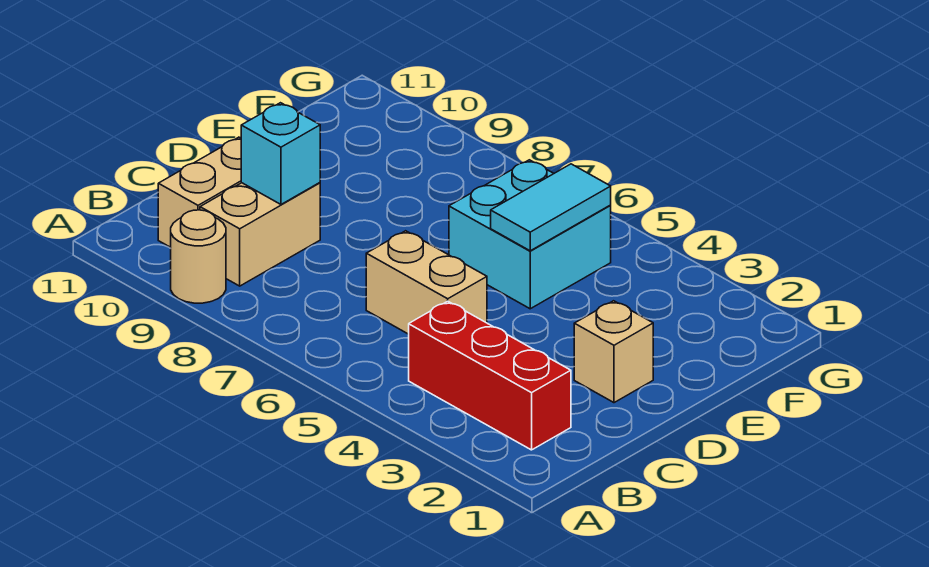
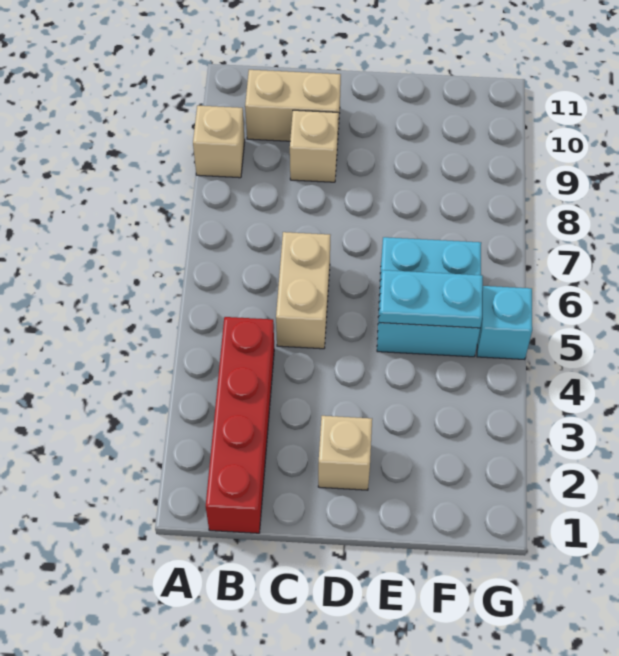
tan 1x1 round brick [171,210,226,303] -> tan 1x1 brick [193,106,245,178]
red 1x3 brick [409,301,571,450] -> red 1x4 brick [206,317,274,533]
tan 1x2 brick [200,183,320,286] -> tan 1x1 brick [290,110,338,182]
cyan 1x1 brick [241,103,320,204] -> cyan 1x1 brick moved to [477,286,532,360]
cyan 1x2 tile [491,164,611,251] -> cyan 1x2 plate [379,270,483,328]

